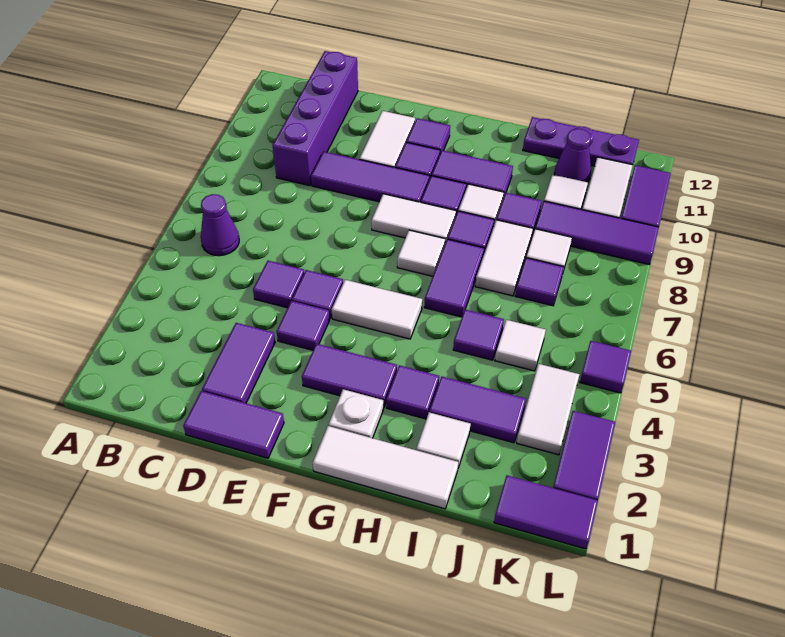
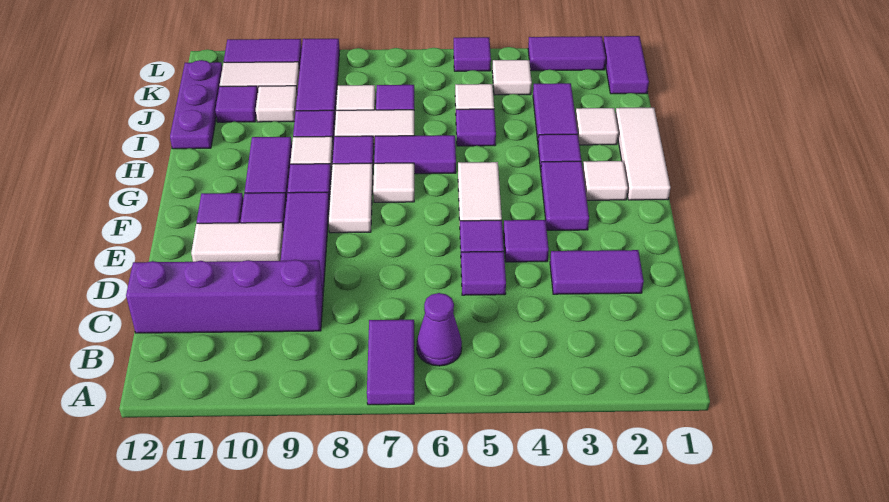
purple 1x2 tile [183,391,284,458] -> purple 1x2 tile moved to [367,320,414,405]
white 1x1 plate [329,389,384,438] -> white 1x1 tile [583,161,628,200]
purple 1x1 cone [554,129,591,182] -> purple 1x1 tile [215,86,258,122]
white 1x2 tile [517,364,580,455] -> white 1x1 tile [492,60,532,95]

